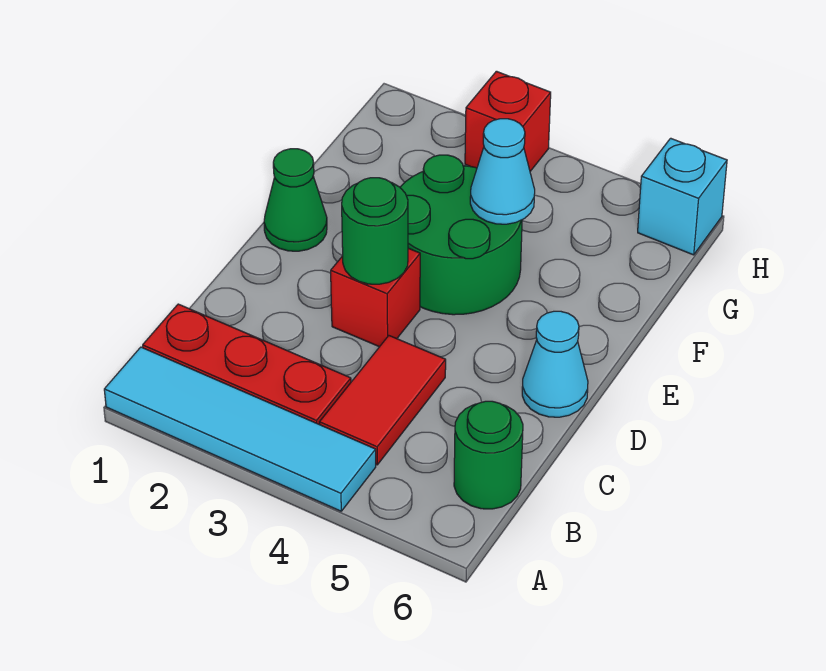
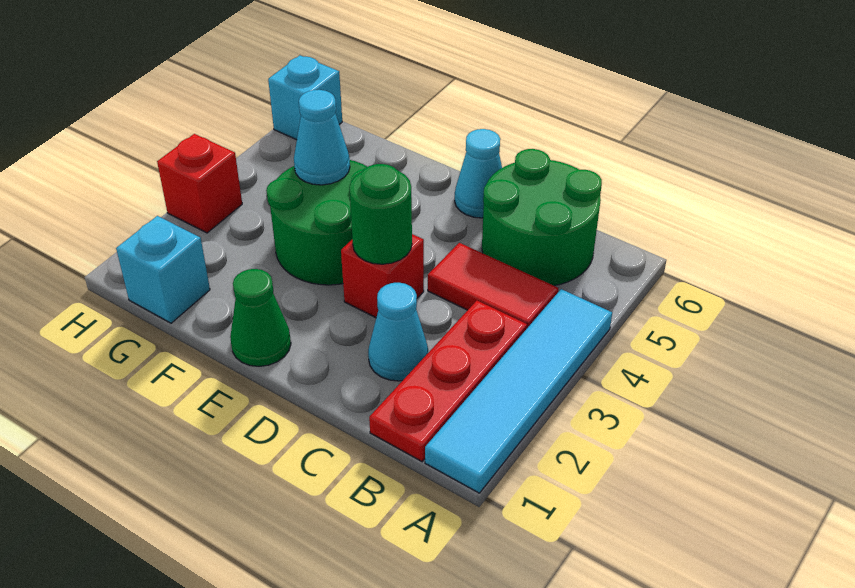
green 1x1 round brick [454,401,523,509] -> green 2x2 round brick [482,149,602,286]
none -> cyan 1x1 cone [368,283,428,381]
none -> cyan 1x1 brick [116,216,210,323]

